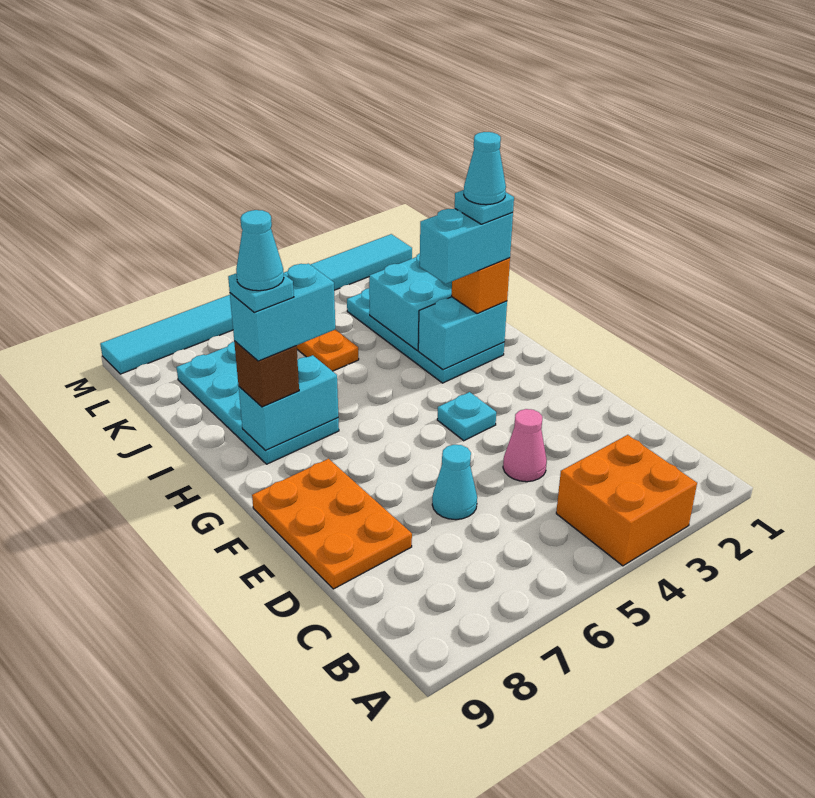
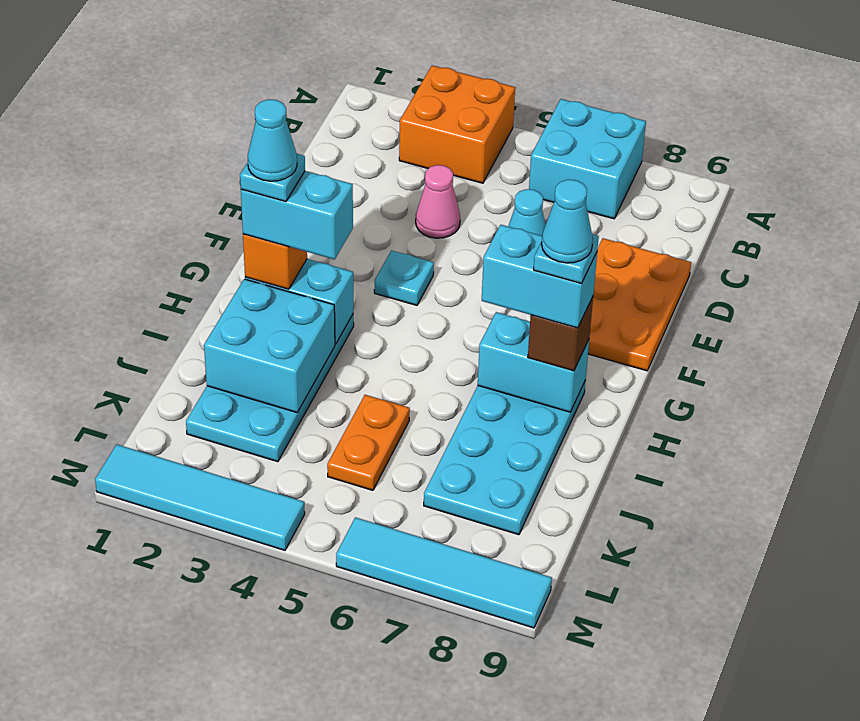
none -> cyan 2x2 brick [529,99,646,219]

